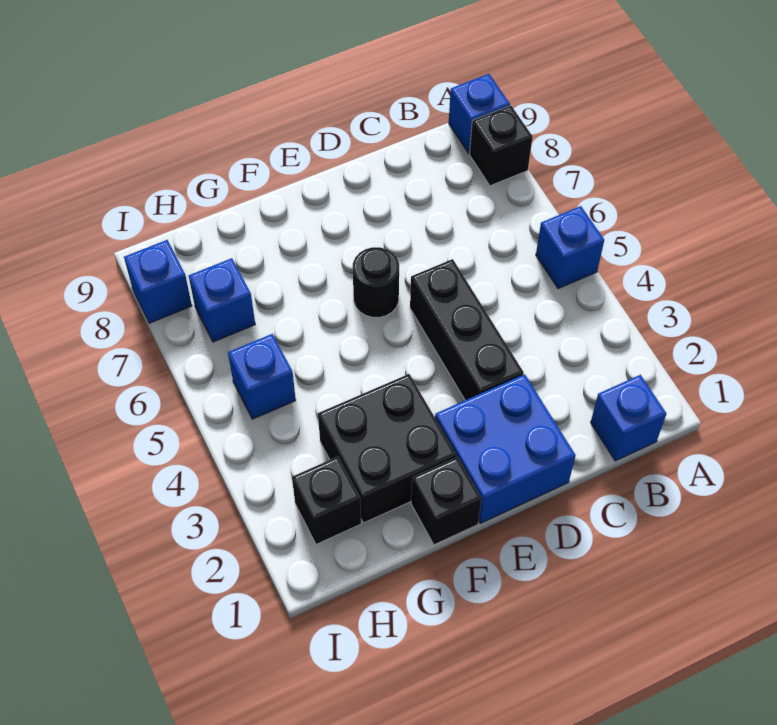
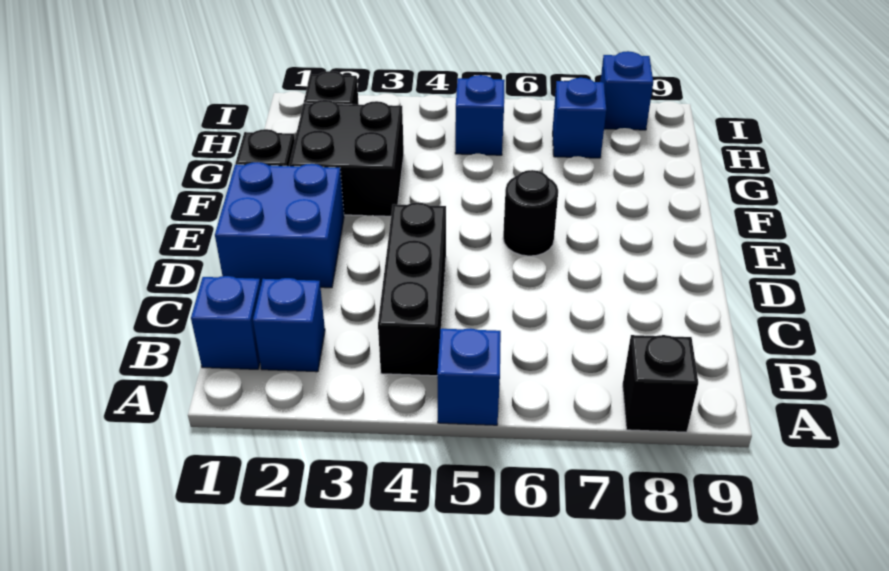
blue 1x1 brick [449,74,510,153] -> blue 1x1 brick moved to [253,278,325,372]
black 1x3 brick [410,259,524,400] -> black 1x3 brick turned to [378,202,446,376]

